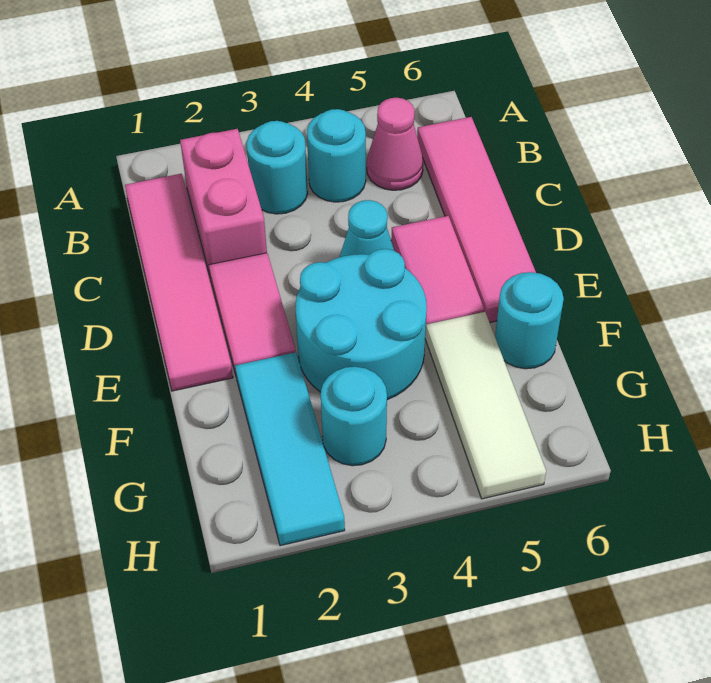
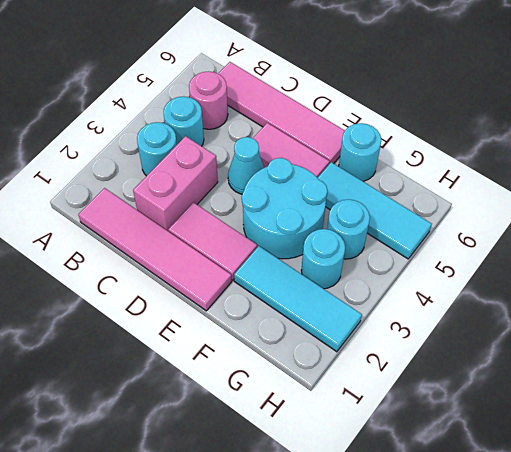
pink 1x2 brick [180,129,267,275] -> pink 1x2 brick turned to [133,136,218,231]
pink 1x1 cone [367,98,423,190] -> pink 1x1 round brick [189,71,228,129]
white 1x3 tile [425,312,546,499] -> cyan 1x3 tile [318,162,432,259]
none -> cyan 1x1 round brick [327,199,370,259]

